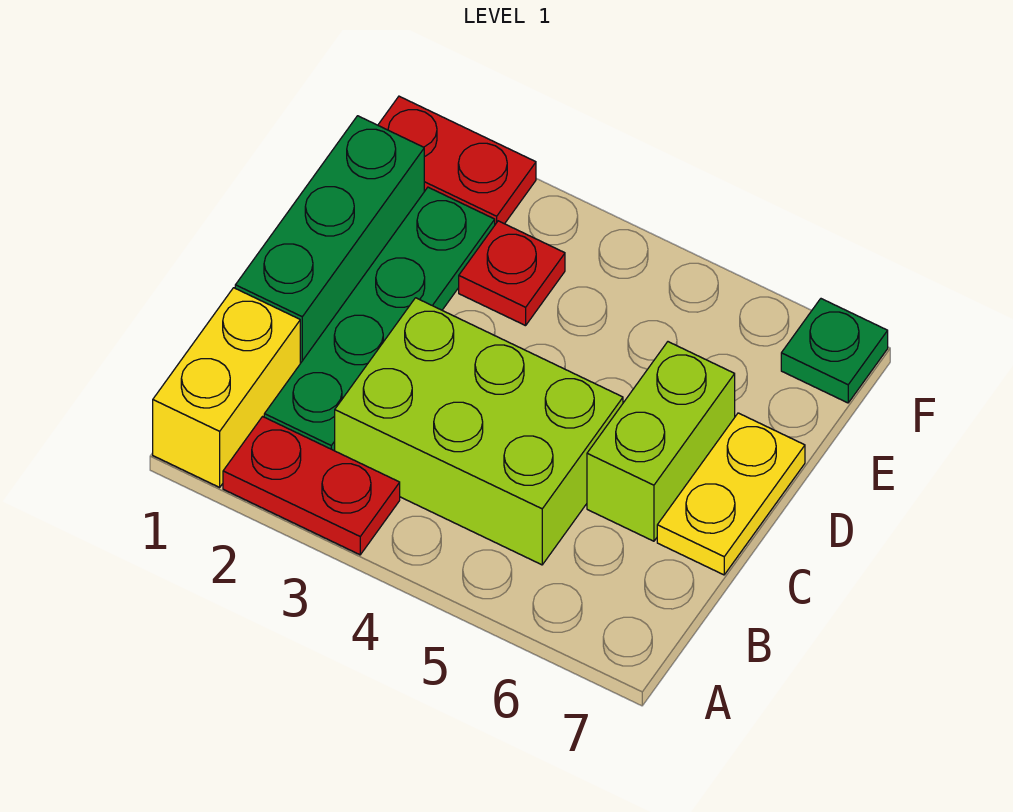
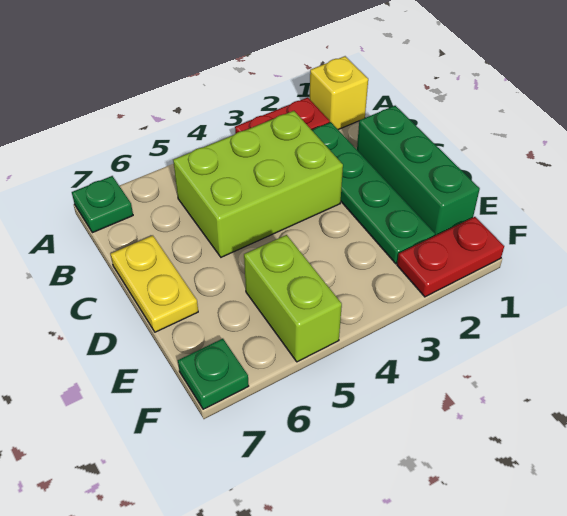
yellow 1x2 brick [153,288,300,487] -> yellow 1x1 brick [309,56,368,130]
none -> green 1x1 plate [72,176,133,233]
lime 1x2 brick [587,342,735,541] -> lime 1x2 brick moved to [244,235,342,362]
red 1x1 plate [459,221,565,326] -> none

